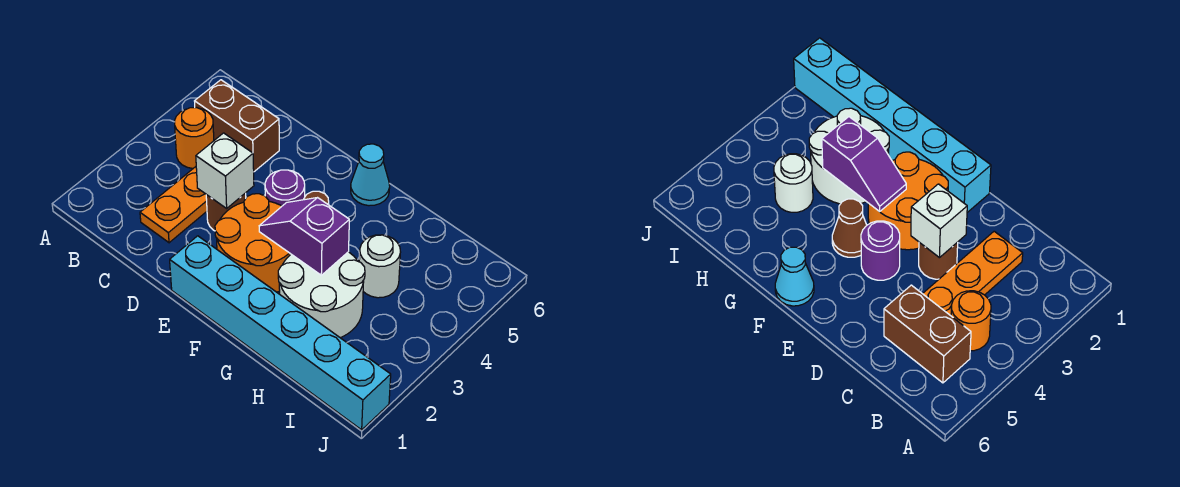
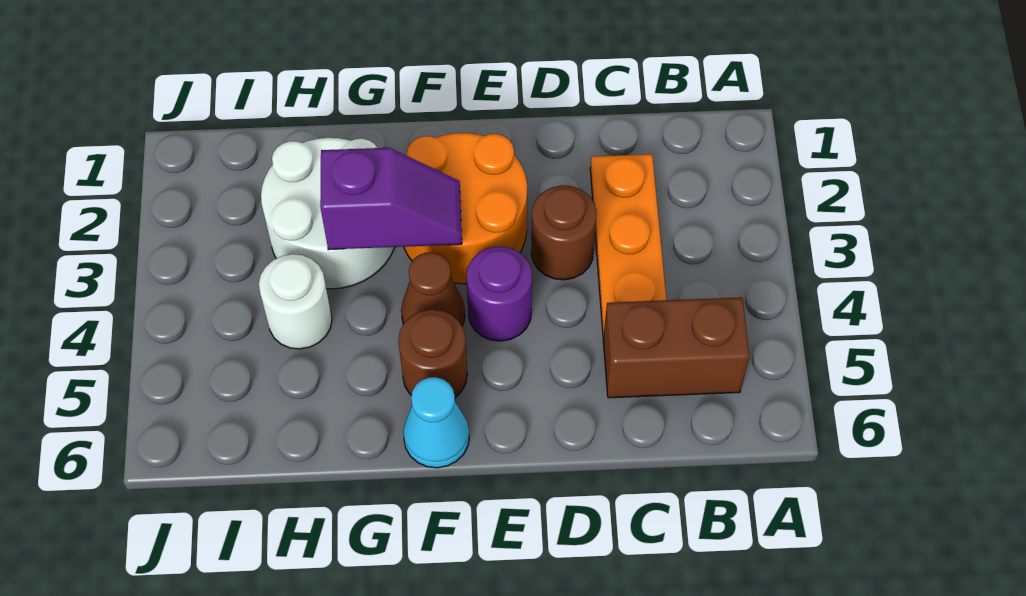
orange 1x1 round brick [175,108,214,168] -> none
white 1x1 brick [196,133,254,208] -> none
cyan 1x6 brick [170,236,391,430] -> none
none -> brown 1x1 round brick [398,310,467,398]

